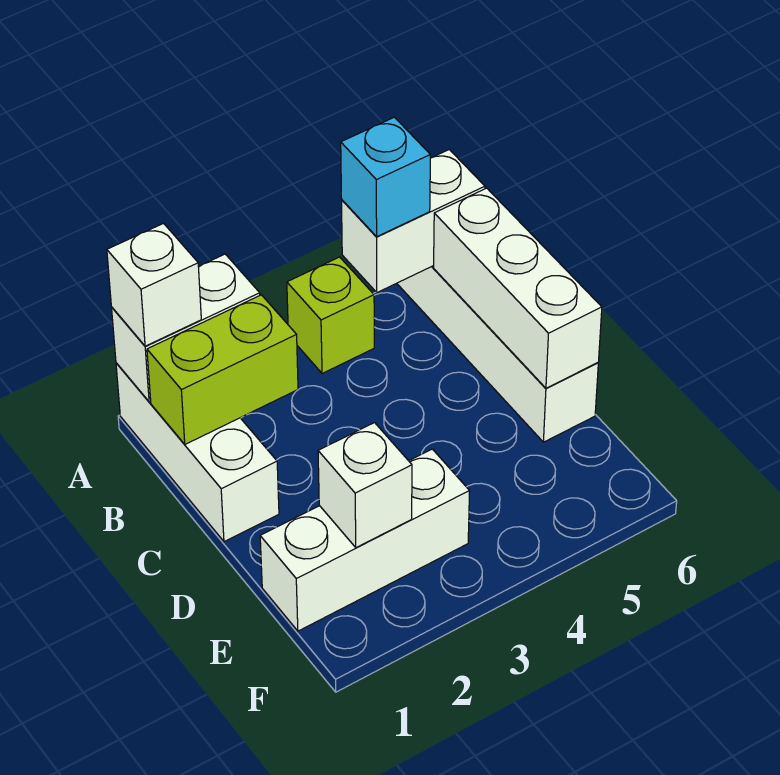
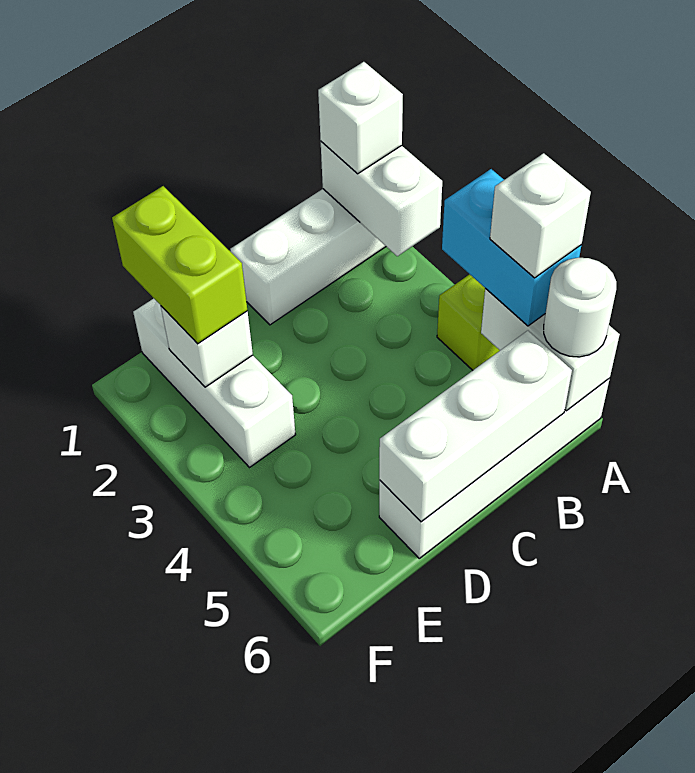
cyan 1x1 brick [341,117,430,236] -> cyan 1x2 brick [442,169,581,326]
none -> white 1x1 brick [490,153,591,278]
none -> white 1x1 round brick [544,258,616,357]
lime 1x2 brick [147,295,298,444] -> lime 1x2 brick moved to [112,186,247,344]

